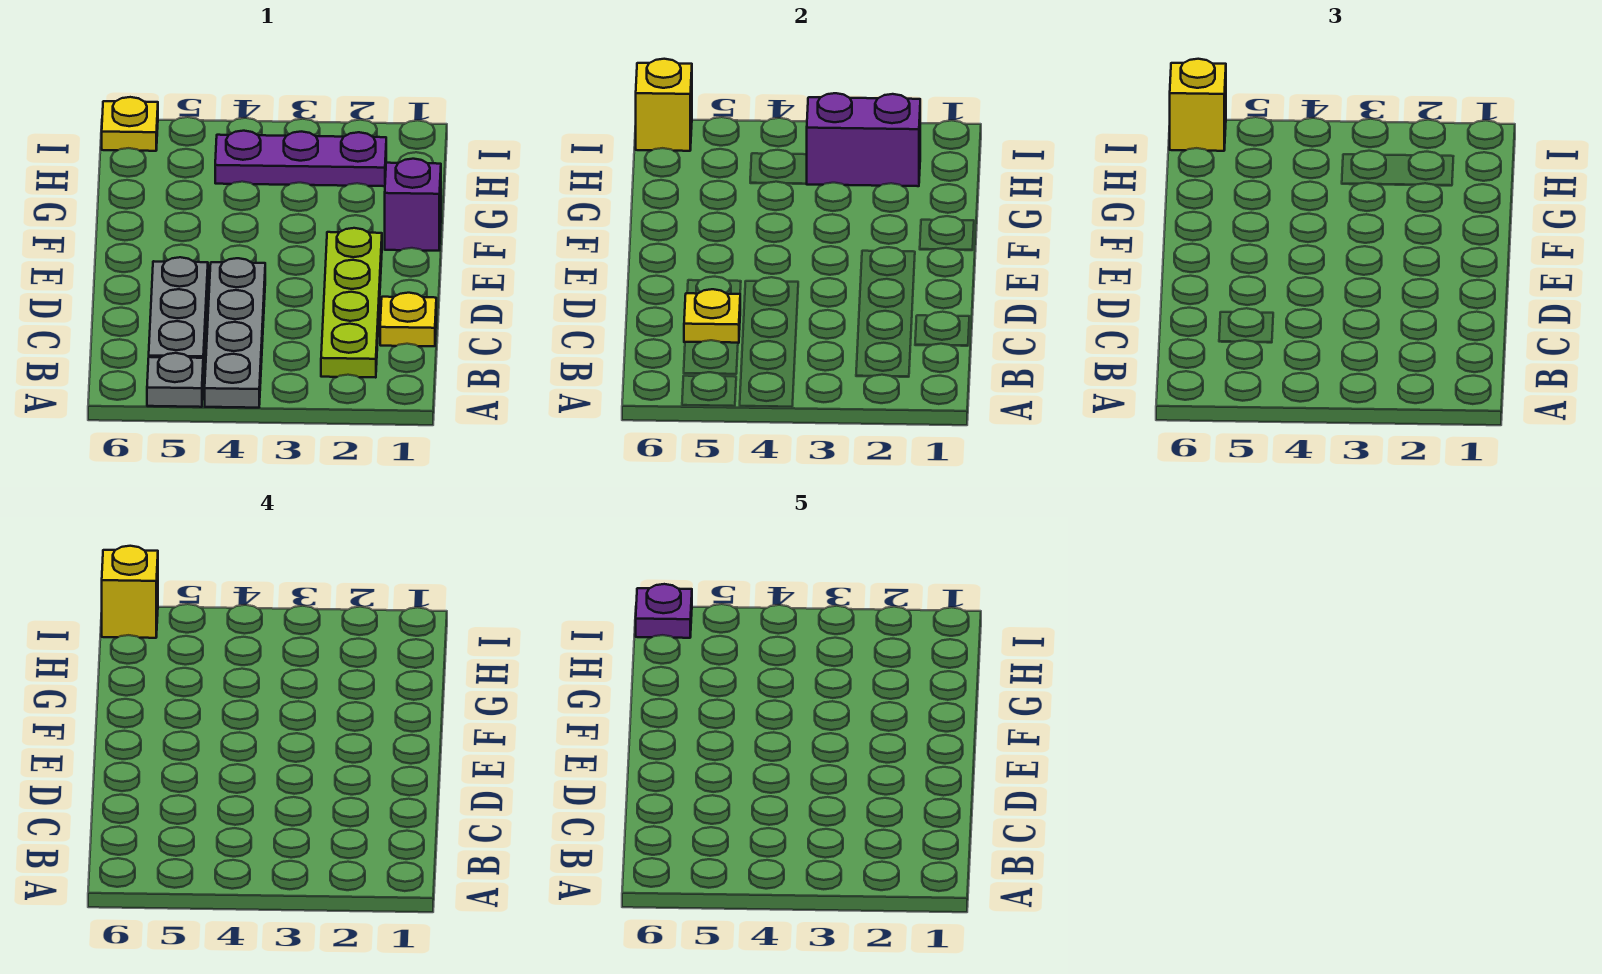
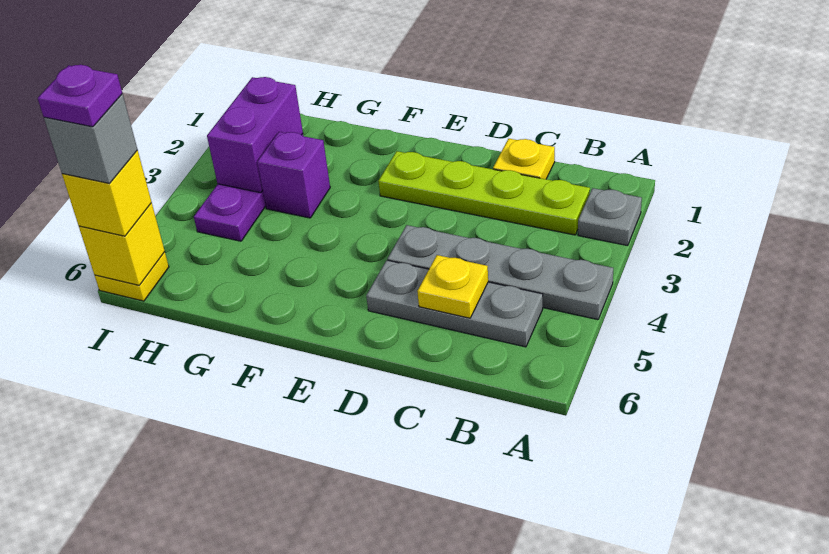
grey 1x1 plate [147,353,203,407] -> grey 1x1 plate moved to [578,188,642,246]
purple 1x1 brick [385,159,441,251] -> purple 1x1 brick moved to [257,132,330,218]
yellow 1x1 brick [102,546,158,638] -> grey 1x1 brick [44,94,138,184]

